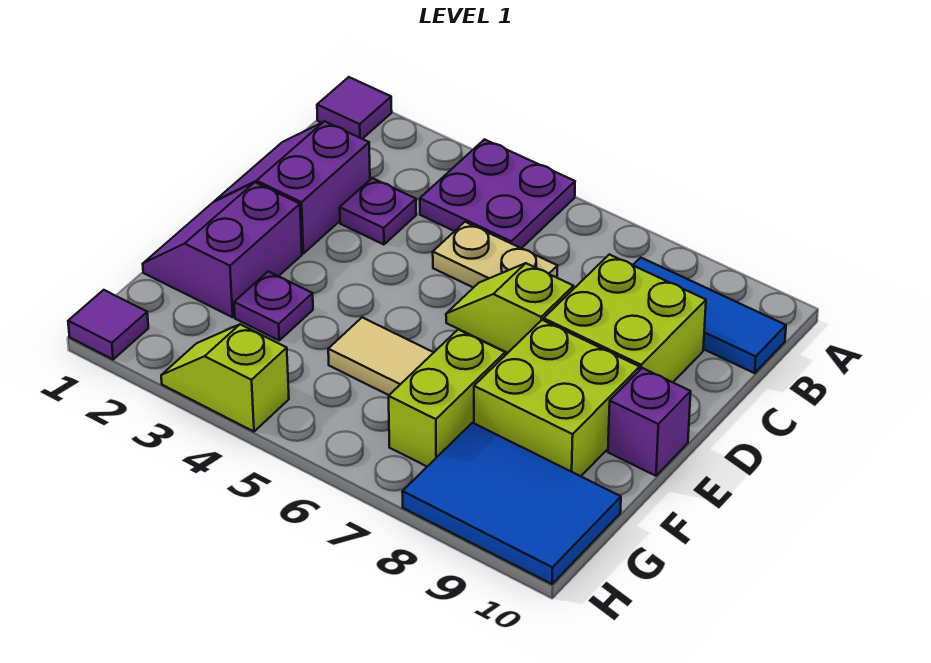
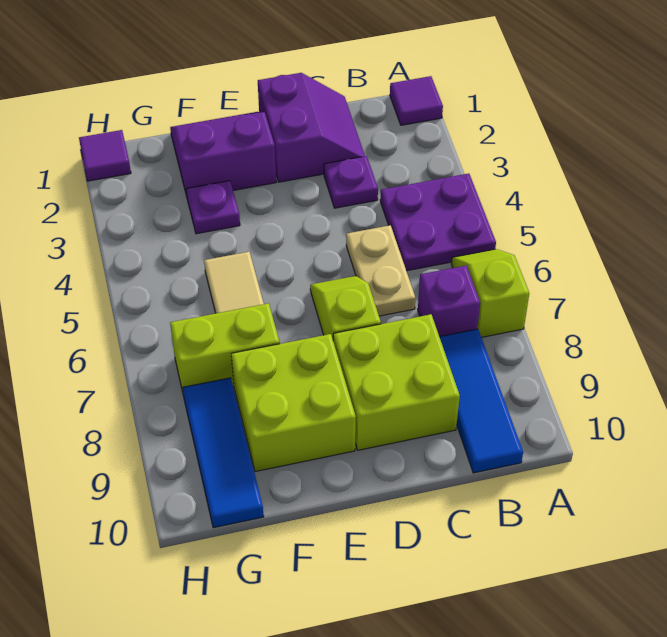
purple 2x2 slope [214,121,370,253] -> purple 2x2 slope turned to [258,73,365,182]
purple 1x1 brick [608,368,691,476] -> purple 1x1 brick moved to [418,266,480,337]
blue 2x3 tile [402,423,621,584] -> blue 1x3 tile [183,378,264,528]
lime 1x2 slope [161,324,289,432] -> lime 1x2 slope moved to [451,249,529,337]

